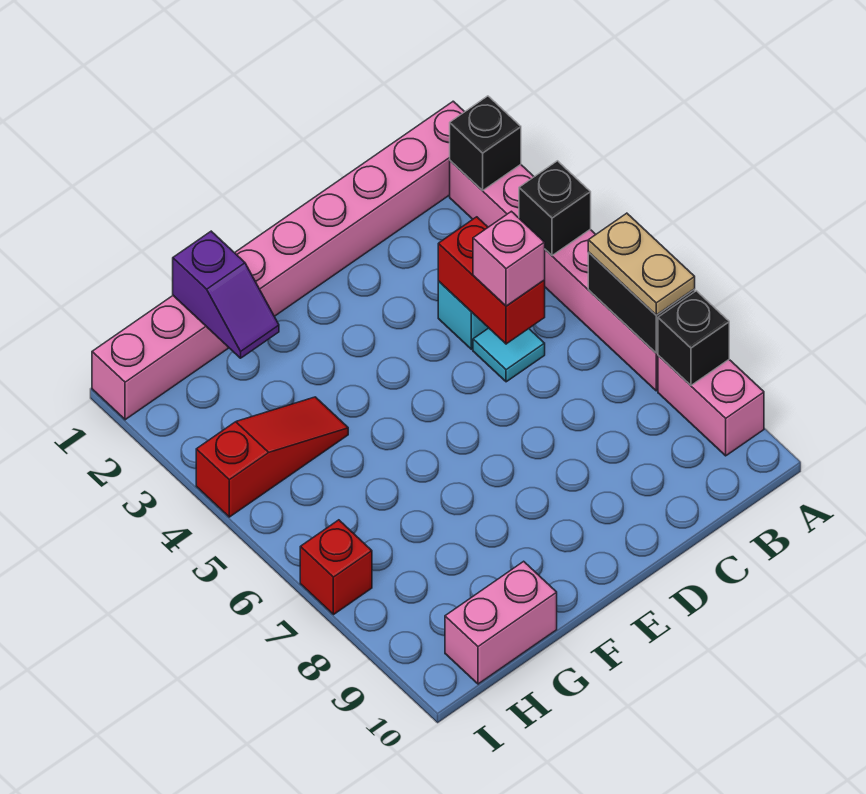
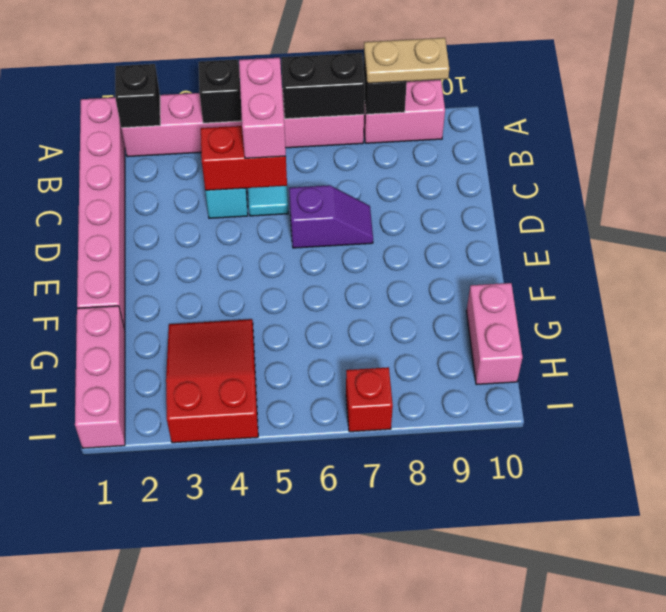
tan 1x2 plate [588,213,695,315] -> tan 1x2 plate moved to [364,38,449,83]
pink 1x1 brick [473,211,545,306] -> pink 1x2 brick [239,58,286,158]
purple 1x2 slope [173,231,279,358] -> purple 1x2 slope moved to [289,185,373,248]
red 1x3 slope [196,397,348,517] -> red 2x3 slope [166,319,258,443]

